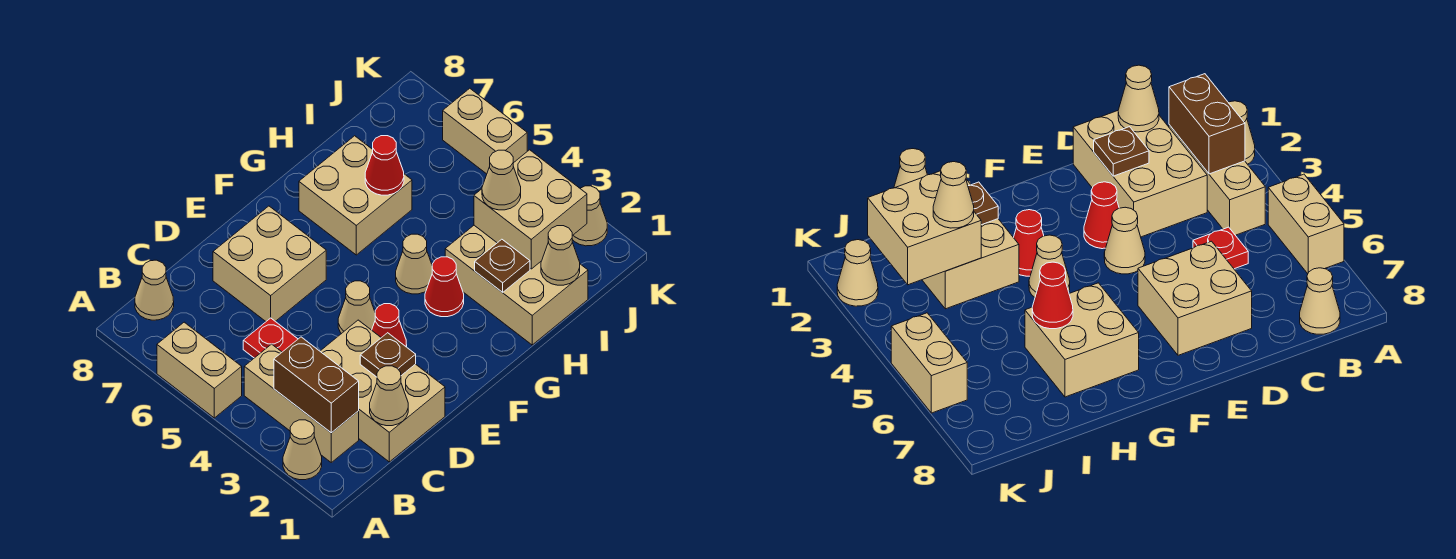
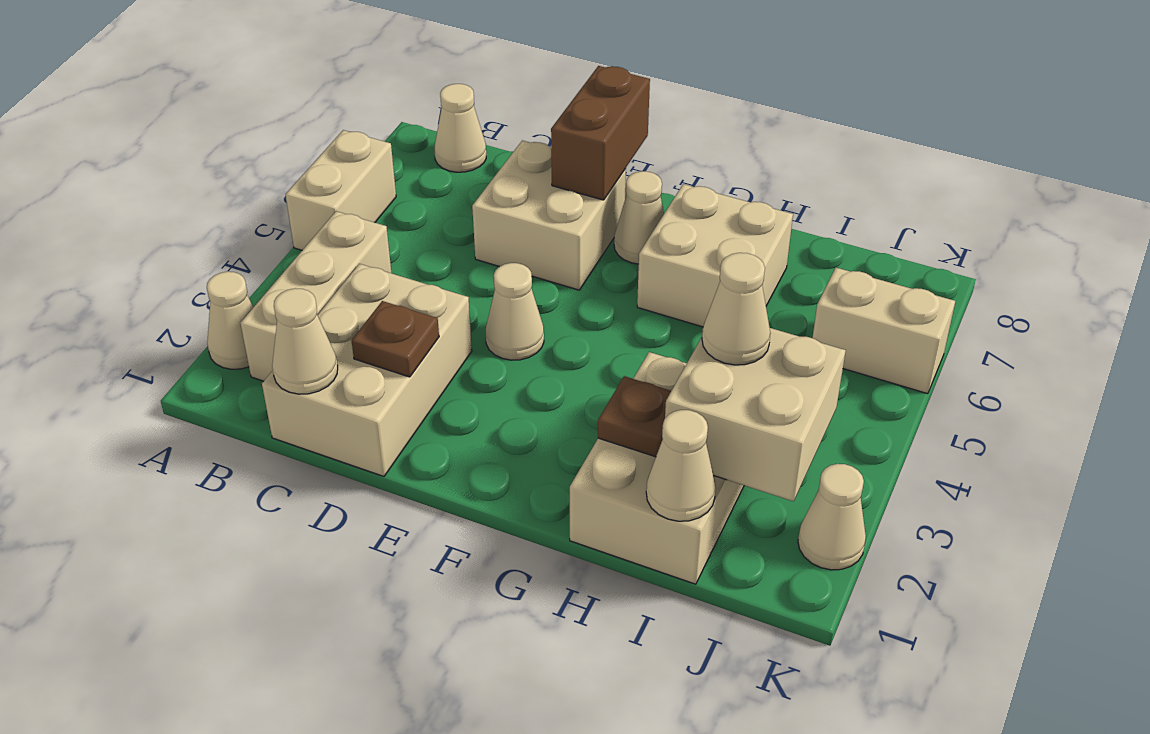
brown 1x2 brick [274,337,359,433] -> brown 1x2 brick moved to [551,66,650,200]
red 1x1 plate [243,318,298,358] -> none
red 1x1 cone [372,304,407,347] -> none
red 1x1 cone [425,257,464,317] -> none
tan 1x1 cone [396,234,432,294] -> tan 1x1 cone moved to [614,171,664,264]
red 1x1 cone [365,136,404,195] -> none
tan 1x2 brick [443,88,527,174] -> tan 1x2 brick turned to [813,268,955,394]

